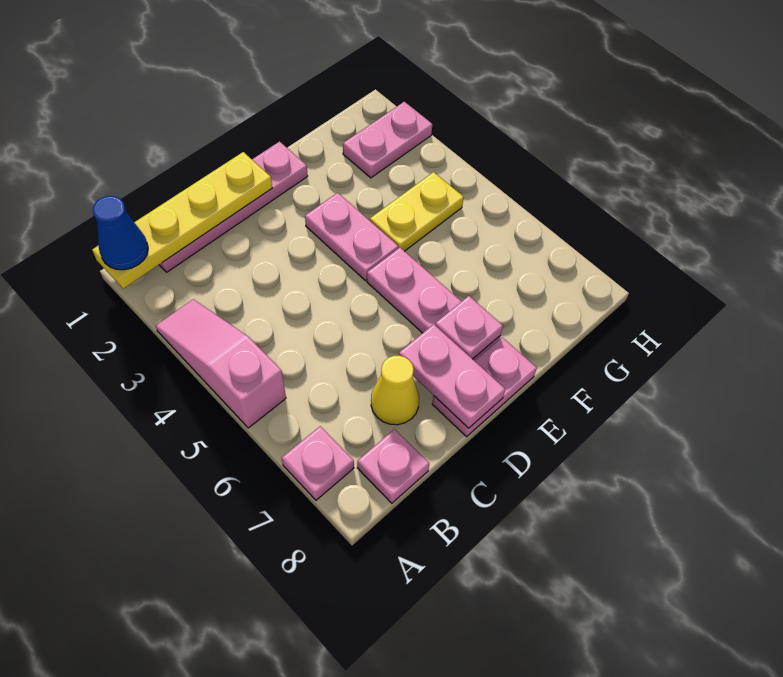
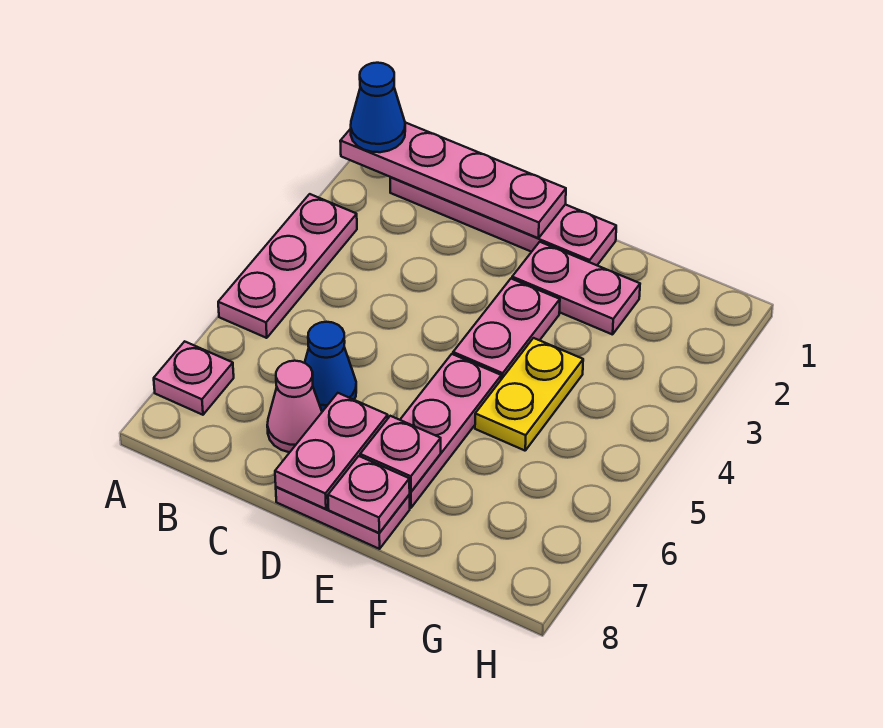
yellow 1x4 plate [92,152,272,289] -> pink 1x4 plate [340,123,566,238]
pink 1x3 slope [156,299,286,428] -> pink 1x3 plate [218,194,357,338]
pink 1x1 plate [357,429,429,503] -> pink 1x1 plate moved to [328,456,410,533]
none -> blue 1x1 cone [305,322,356,412]
yellow 1x1 cone [371,356,419,425] -> pink 1x1 cone [267,361,322,452]
yellow 1x2 plate [370,172,464,251] -> yellow 1x2 plate turned to [475,338,583,451]
pink 1x2 plate [343,102,432,178] -> pink 1x2 plate moved to [512,242,640,335]

